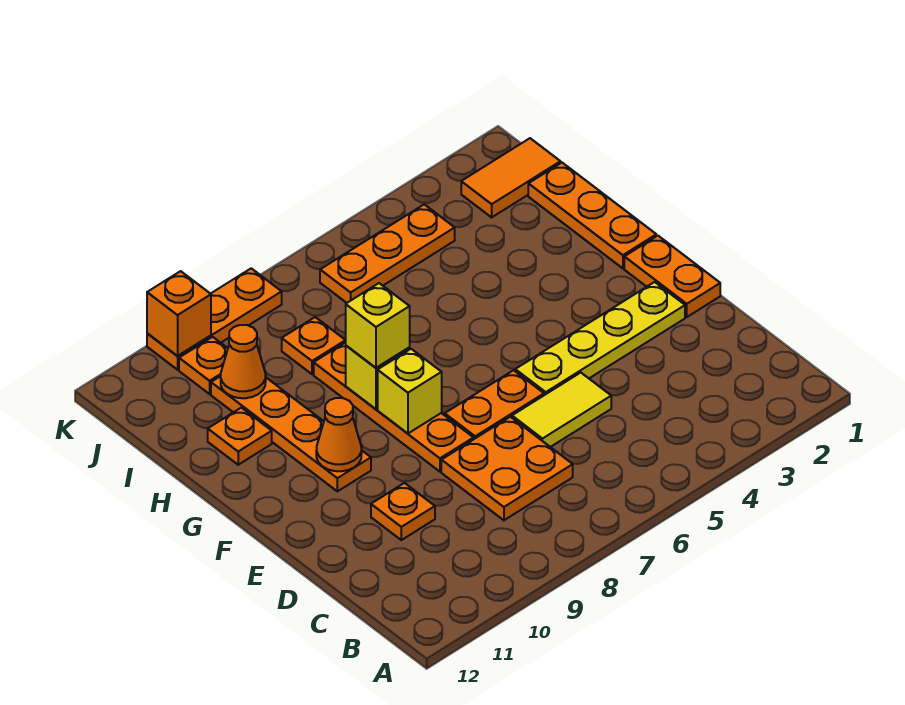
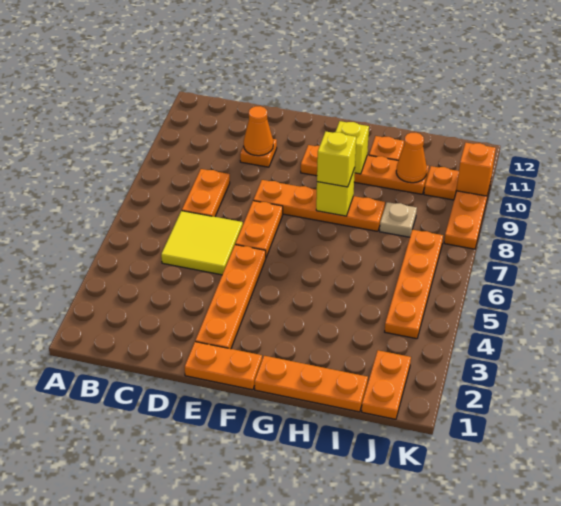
orange 2x2 plate [441,417,573,520] -> orange 1x2 plate [182,169,230,217]
yellow 1x2 tile [512,373,611,447] -> yellow 2x2 tile [161,211,243,275]
yellow 1x4 plate [515,282,685,395] -> orange 1x4 plate [195,245,266,349]
yellow 1x1 brick [378,349,442,433] -> yellow 1x1 brick moved to [336,121,369,174]
orange 1x1 cone [316,398,362,471] -> orange 1x1 cone moved to [244,106,273,156]
orange 1x1 plate [282,317,346,374] -> tan 1x1 plate [380,202,417,237]
orange 1x2 tile [461,138,561,217] -> orange 1x2 plate [362,350,411,419]
orange 1x3 plate [320,204,455,303] -> orange 1x4 plate [385,230,443,339]

